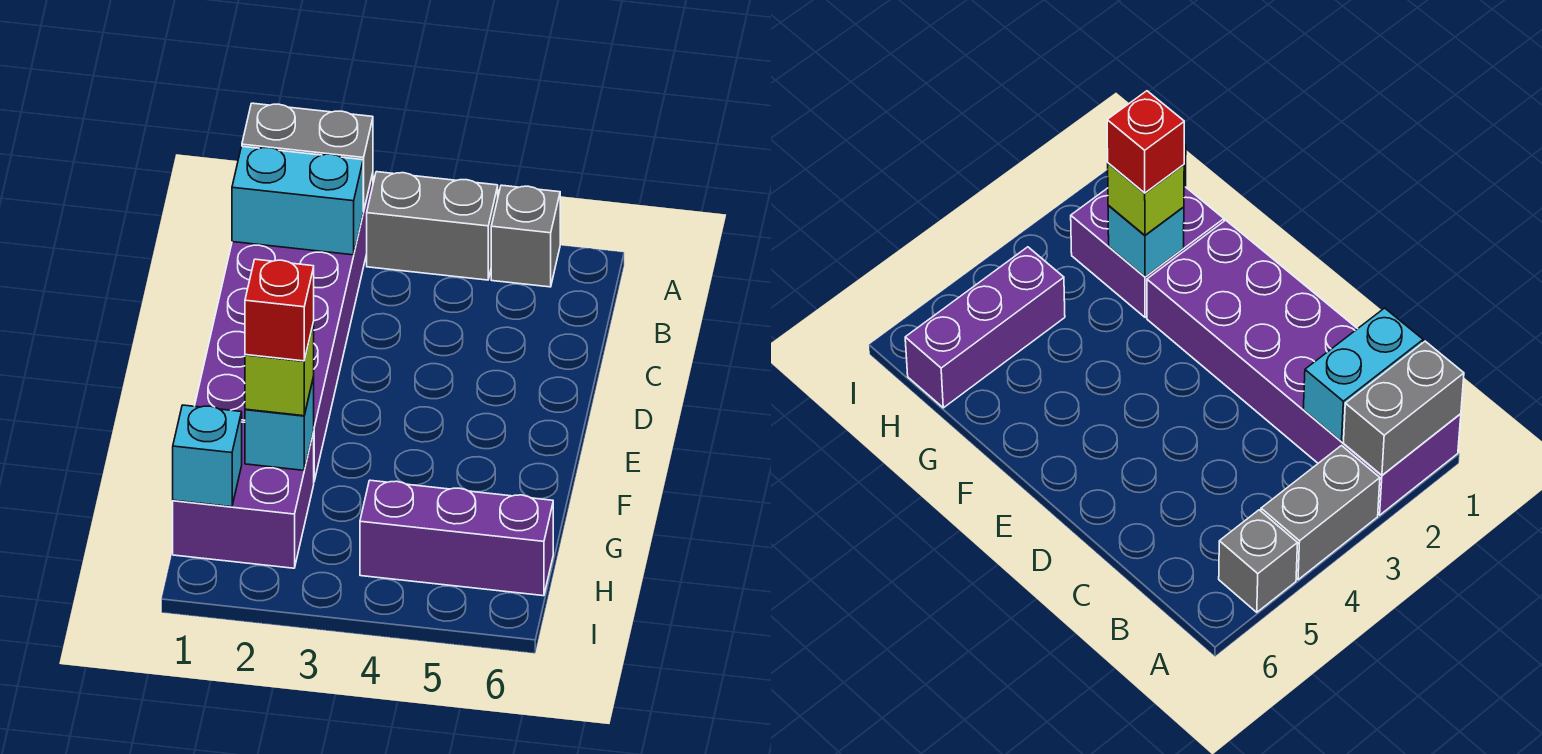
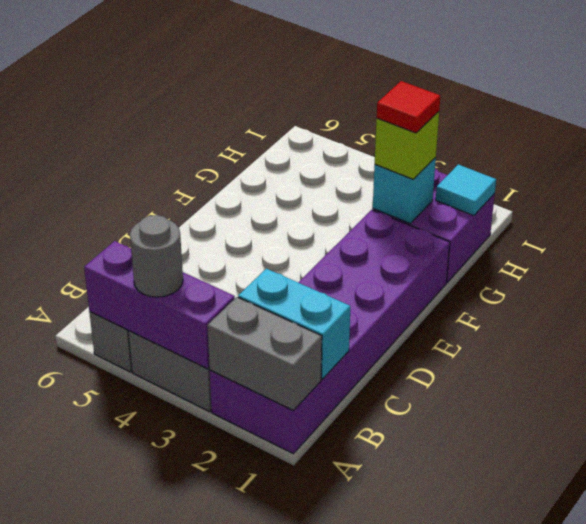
none -> grey 1x1 round brick [130,215,183,297]
red 1x1 brick [245,259,314,361] -> red 1x1 tile [377,81,440,133]
cyan 1x1 brick [173,405,242,507] -> cyan 1x1 tile [436,165,496,216]
purple 1x3 brick [360,480,553,596] -> purple 1x3 brick moved to [84,241,235,369]

